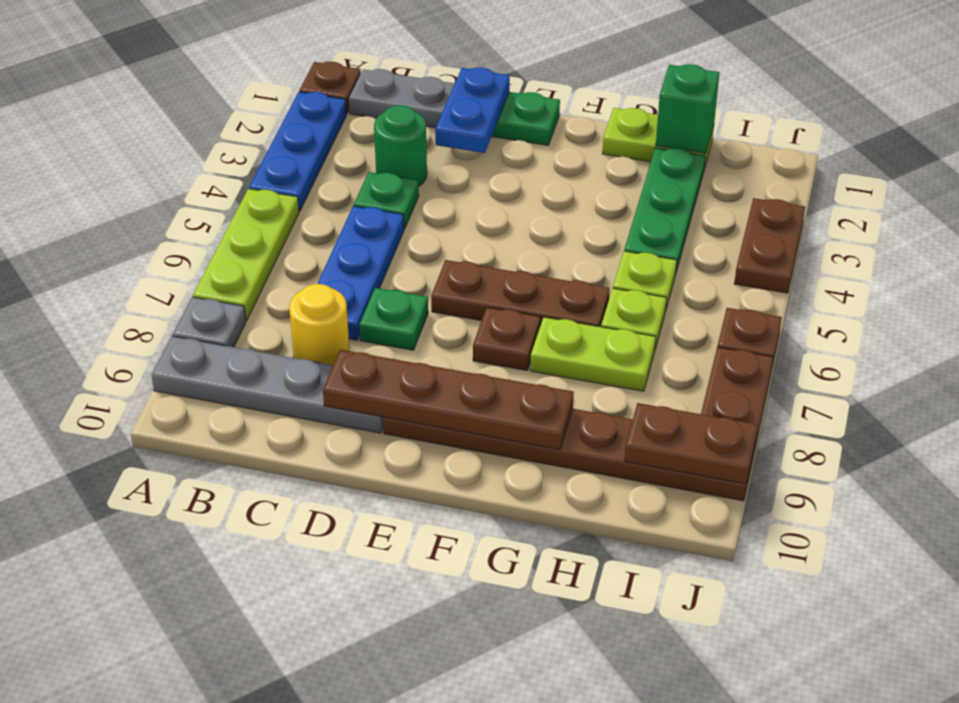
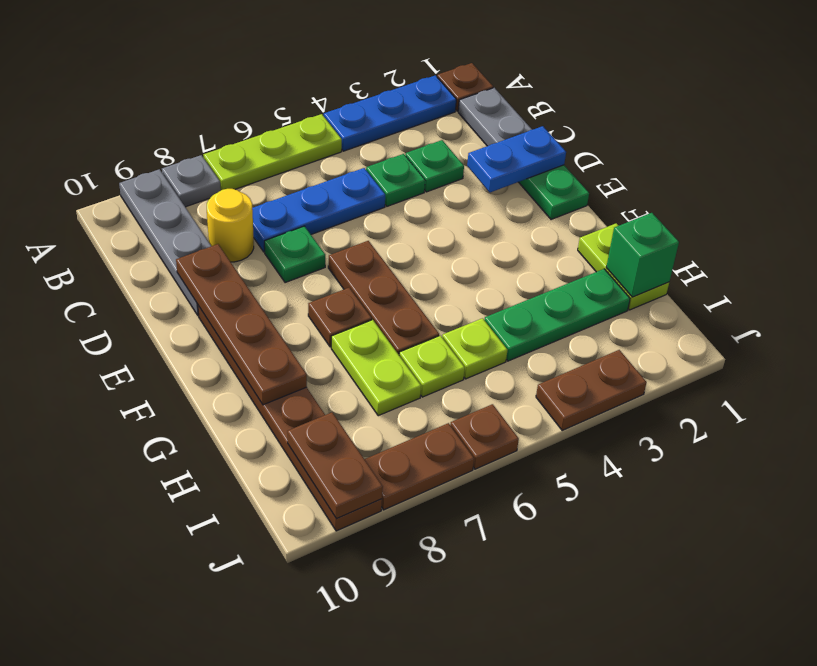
green 1x1 round brick [374,105,427,187] -> green 1x1 plate [405,140,464,192]

